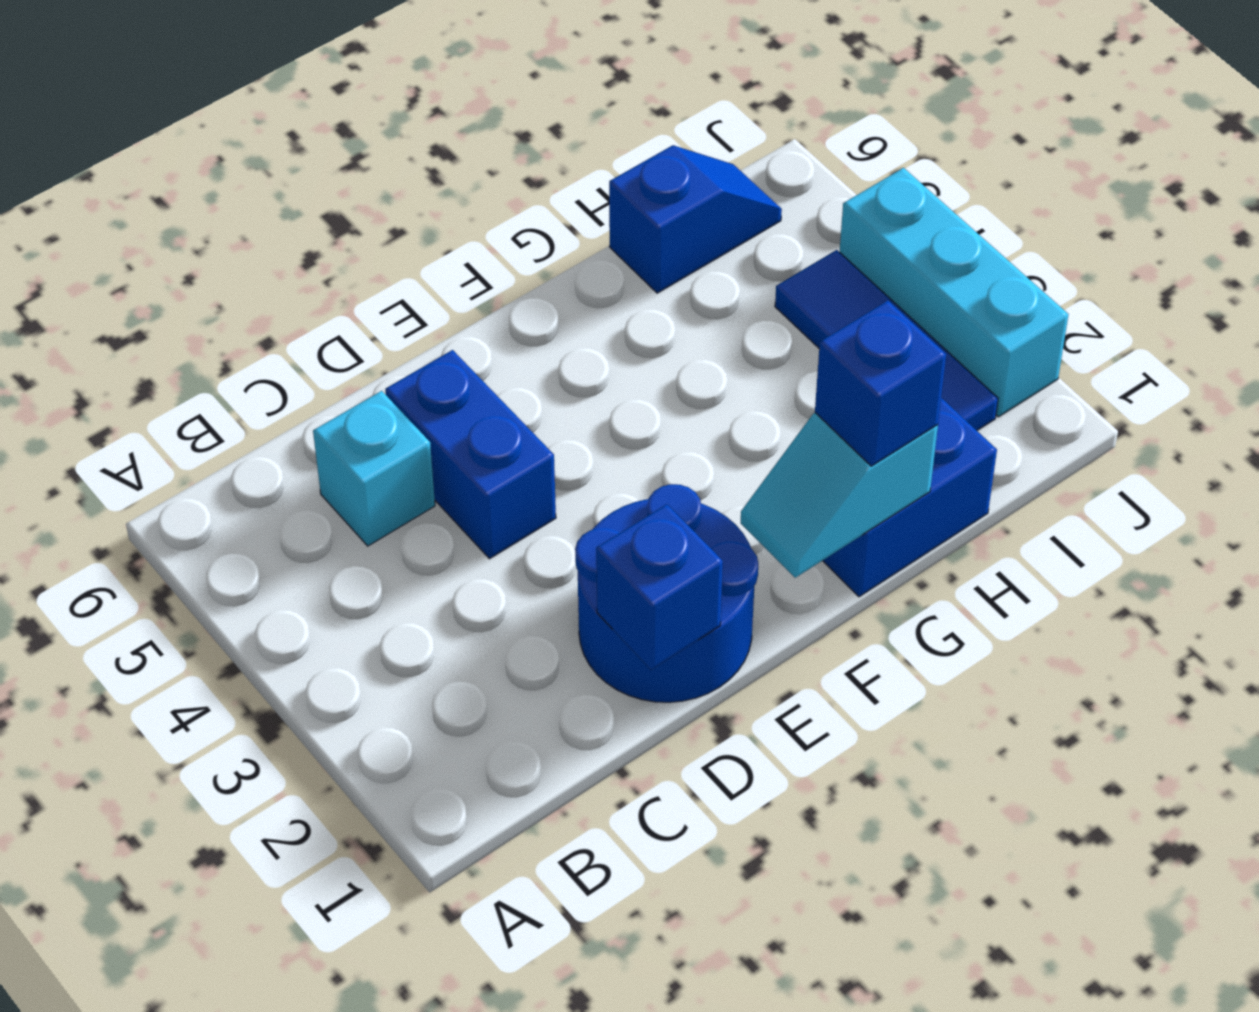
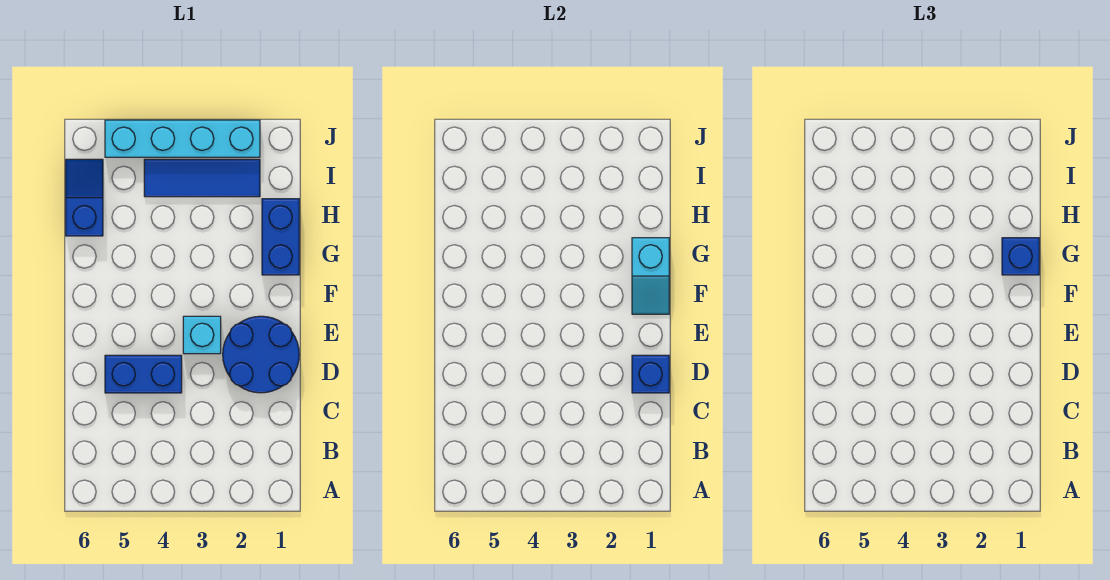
cyan 1x1 brick [313,391,435,546] -> cyan 1x1 brick moved to [183,316,221,354]
cyan 1x3 brick [840,168,1068,417] -> cyan 1x4 brick [105,120,260,157]

